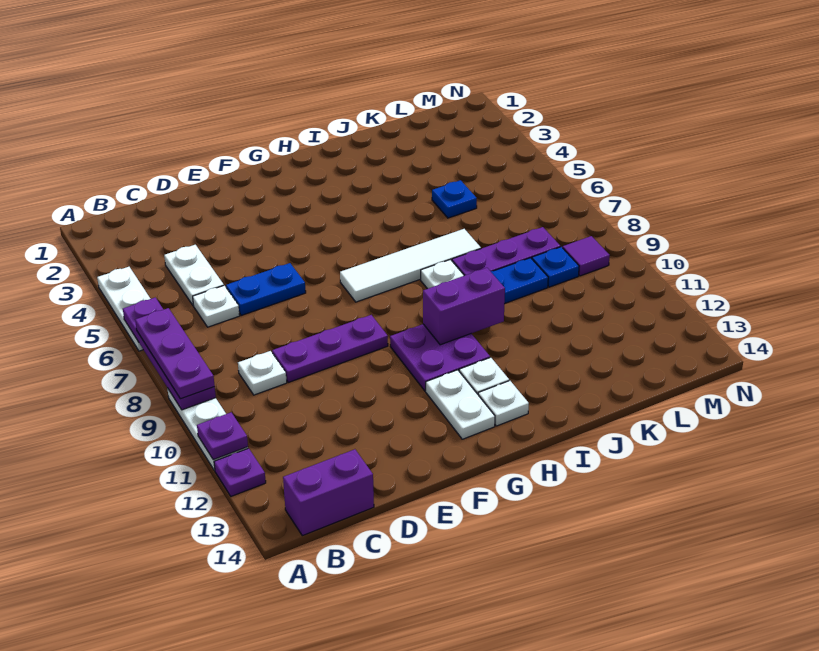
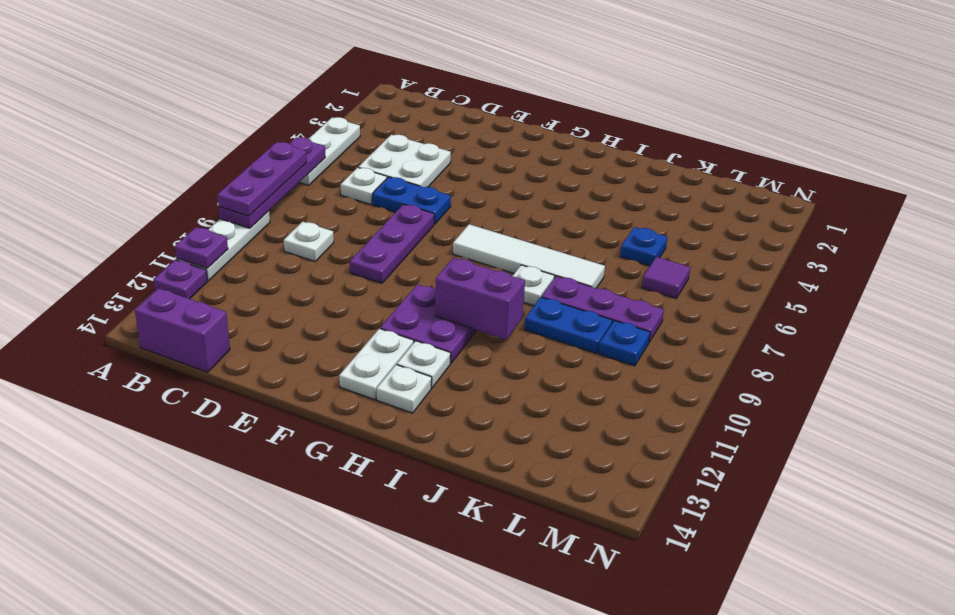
white 1x2 plate [164,245,224,305] -> white 2x2 plate [358,135,451,187]
purple 1x3 plate [272,315,388,382] -> purple 1x3 plate turned to [350,204,434,283]
purple 1x1 tile [563,236,610,276] -> purple 1x1 tile moved to [642,257,690,298]

